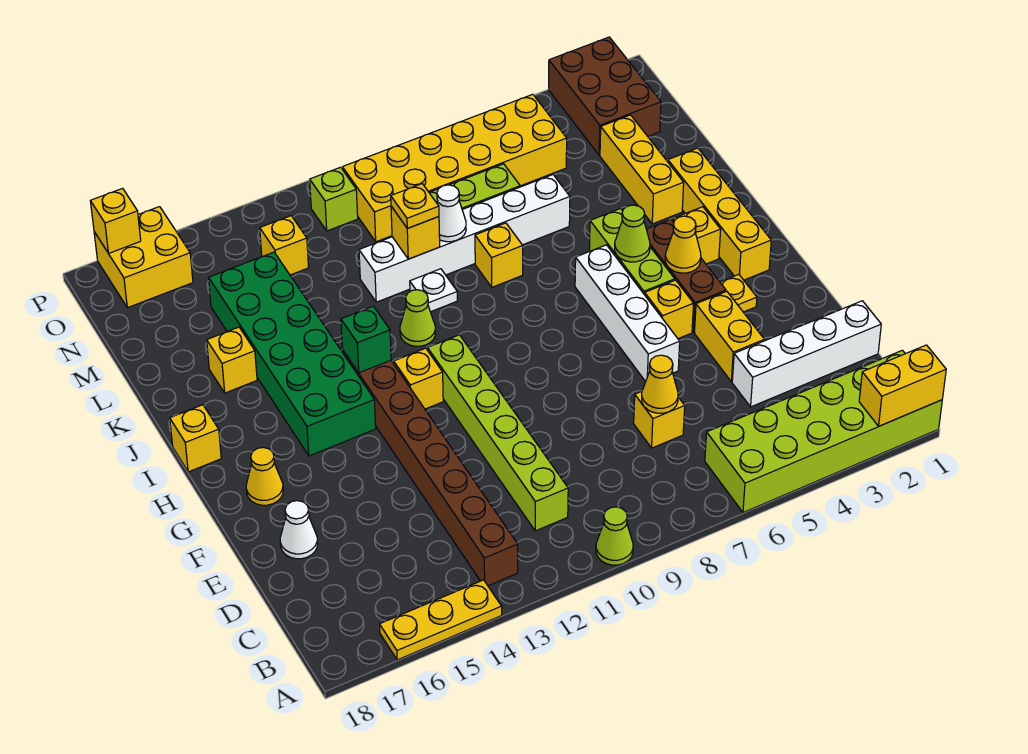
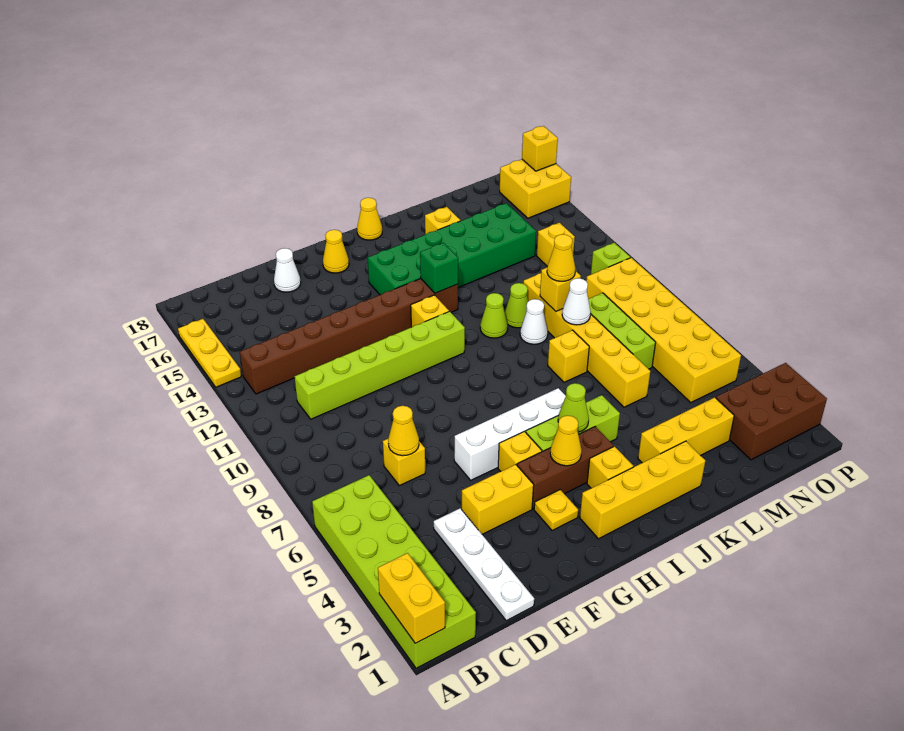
lime 1x1 cone [596,507,633,565] -> lime 1x1 cone moved to [505,283,528,328]
white 1x4 brick [732,301,881,407] -> white 1x4 plate [434,508,534,621]
yellow 1x1 brick [170,405,221,472] -> yellow 1x1 cone [357,198,382,240]
white 1x1 plate [410,269,457,312] -> white 1x1 cone [520,299,548,344]
white 1x6 brick [359,175,570,302] -> yellow 1x6 brick [523,273,650,407]
yellow 1x1 plate [391,184,439,228] -> yellow 1x1 cone [547,234,575,281]

